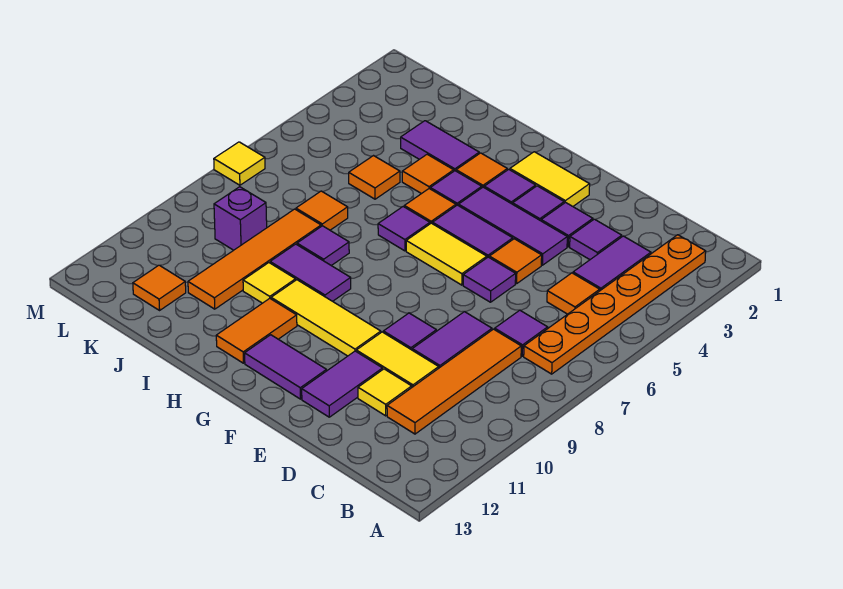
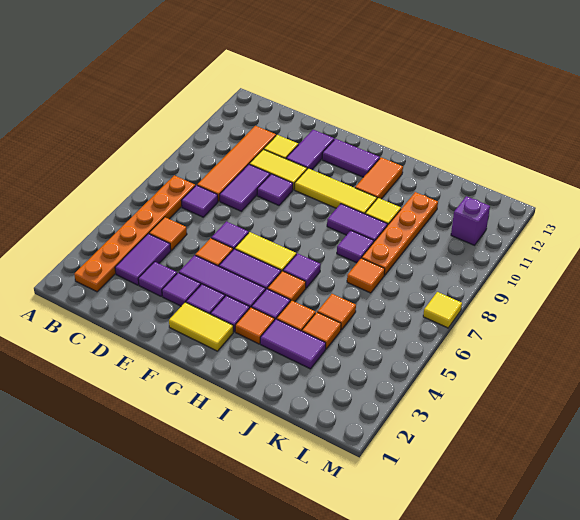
orange 1x4 tile [188,209,321,309] -> orange 1x4 plate [362,192,438,275]
purple 1x1 brick [214,187,267,250] -> purple 1x1 brick moved to [451,196,490,245]
orange 1x1 tile [133,265,186,310] -> orange 1x1 tile moved to [302,312,341,349]

